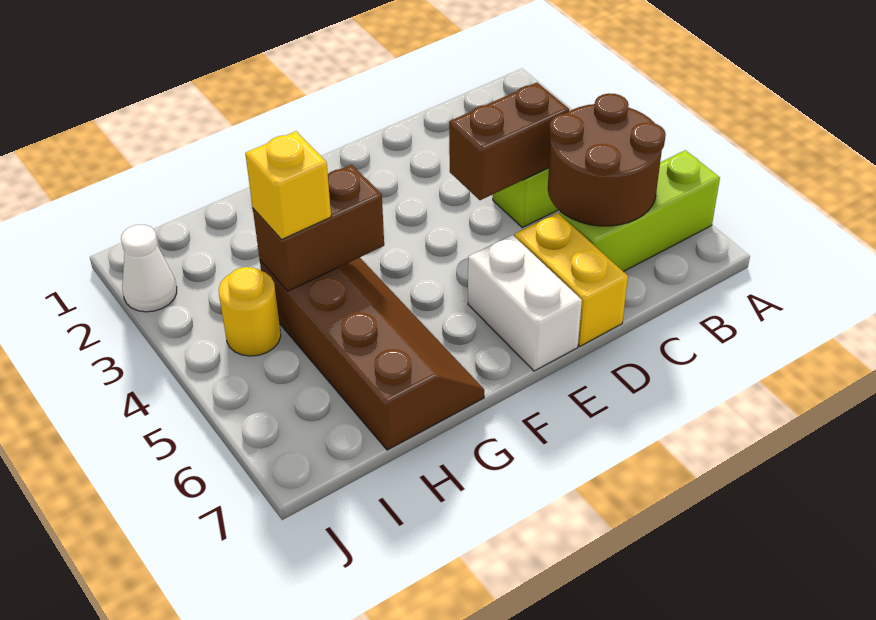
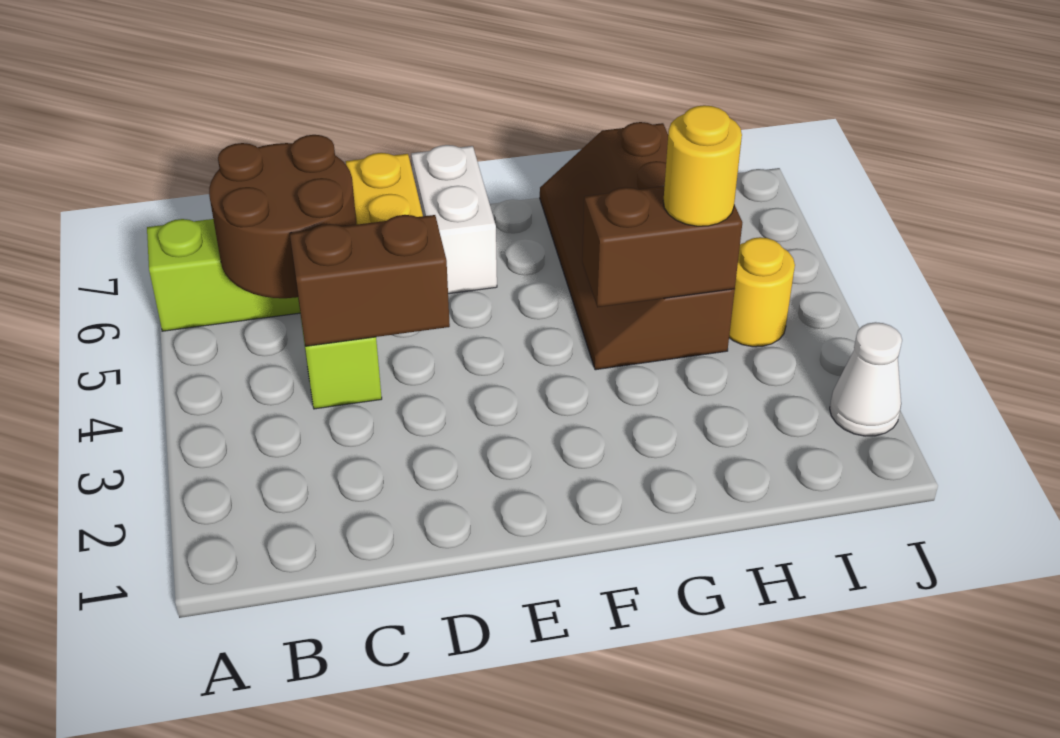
yellow 1x1 brick [245,131,331,240] -> yellow 1x1 round brick [663,105,742,226]

